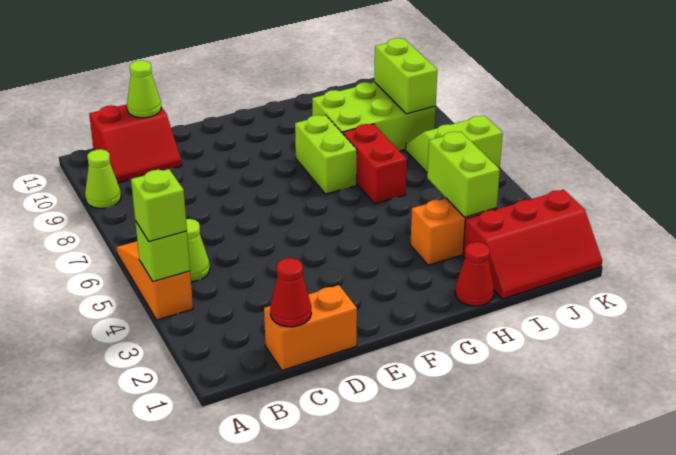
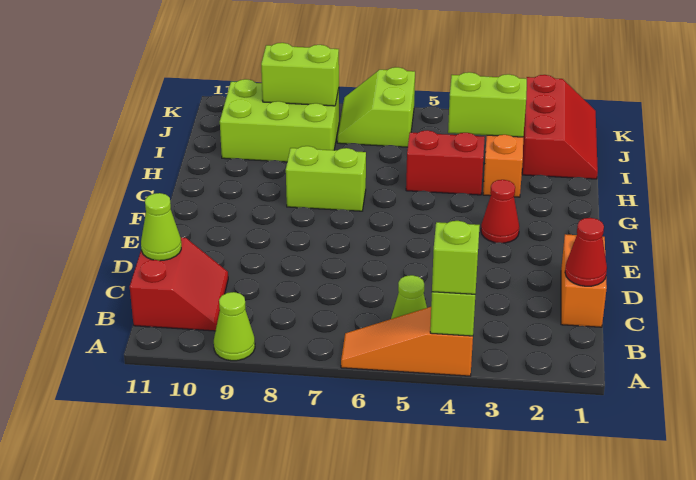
red 1x1 cone [455,242,494,306] -> red 1x1 cone moved to [481,180,519,243]
red 1x2 brick [343,124,407,204] -> red 1x2 brick moved to [406,130,485,195]
lime 2x3 brick [312,82,436,151] -> lime 2x3 brick turned to [220,79,339,162]

